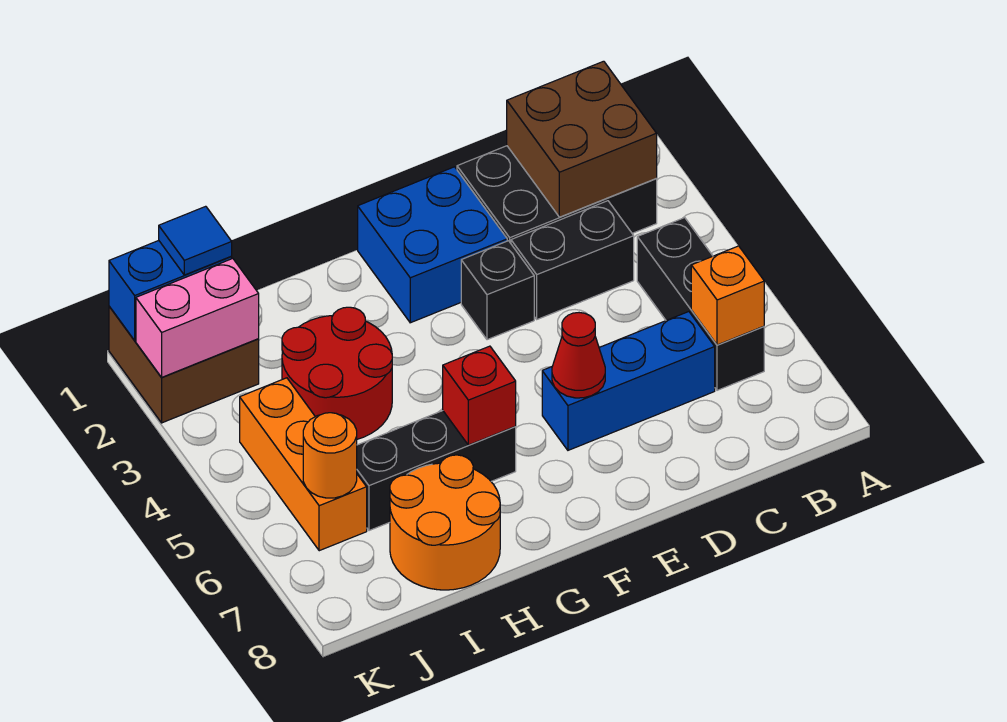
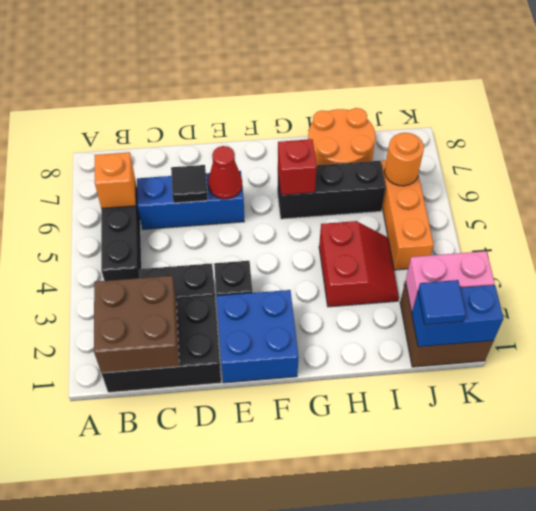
none -> black 1x1 tile [171,165,208,203]
red 2x2 round brick [282,307,392,439] -> red 2x2 slope [319,221,399,307]

